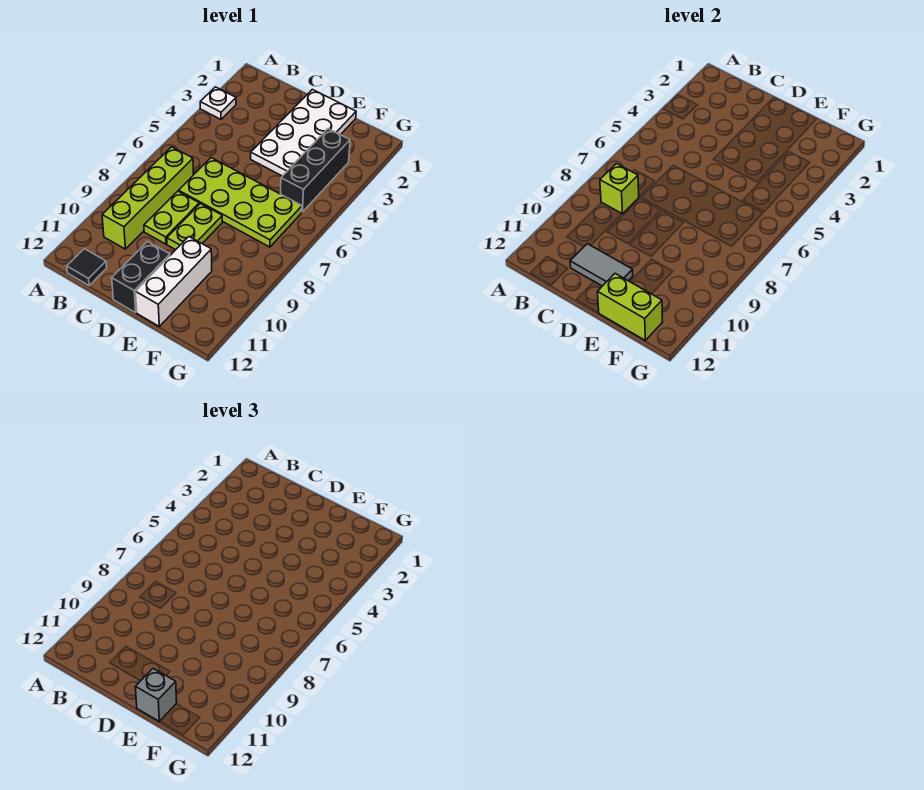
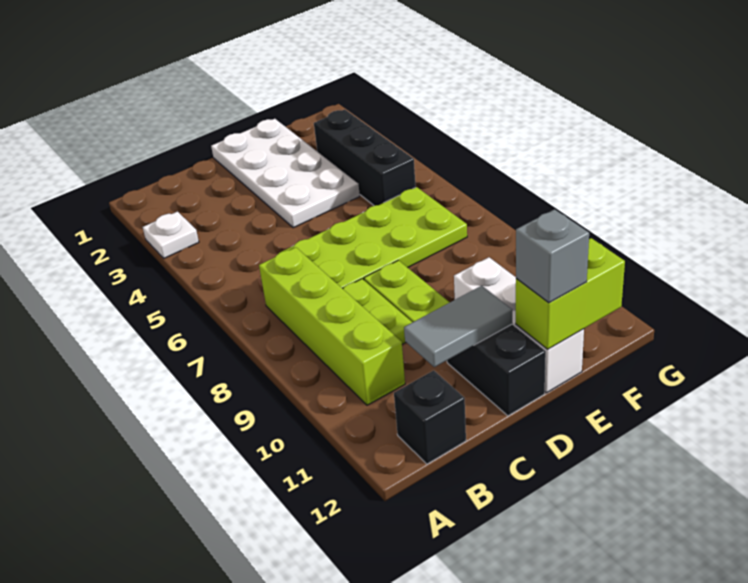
lime 1x1 brick [600,164,639,214] -> none
black 1x1 tile [67,249,107,285] -> black 1x1 brick [394,371,466,464]

